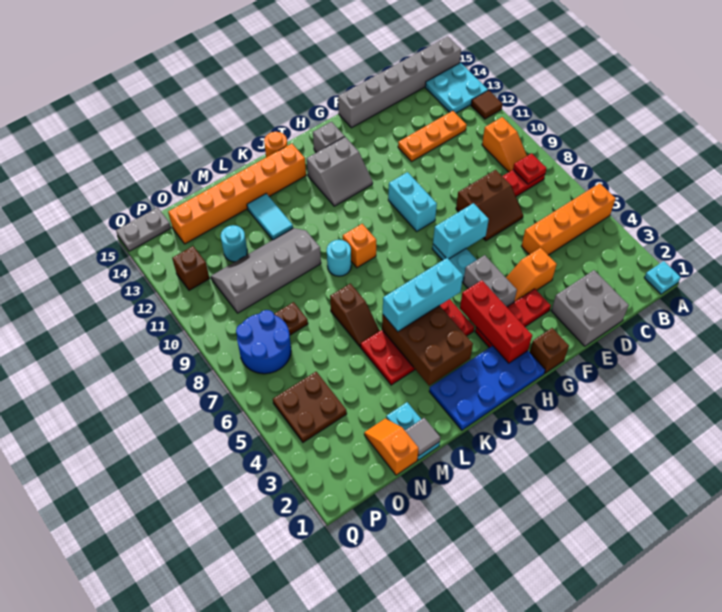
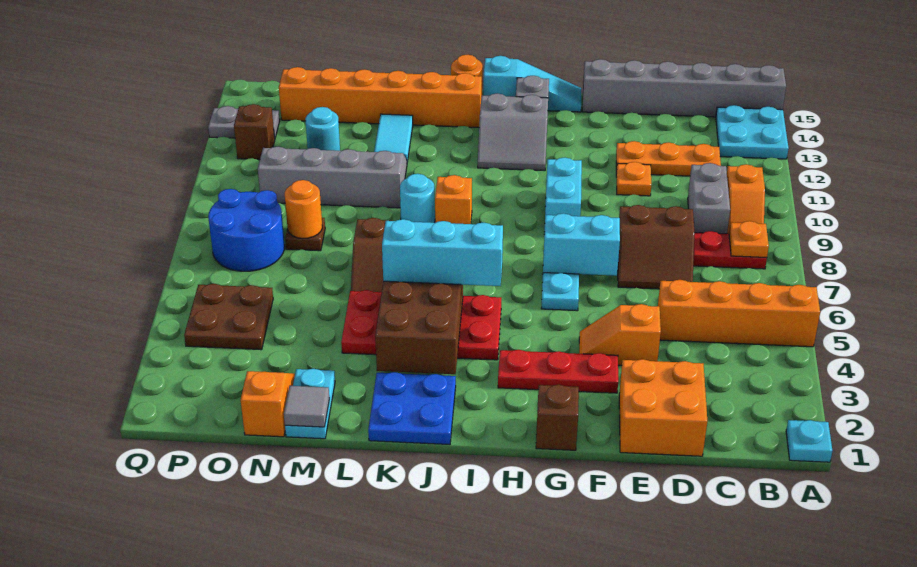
brown 1x1 tile [471,90,502,119] -> none
red 1x1 plate [513,153,546,184] -> orange 1x1 plate [729,221,769,257]
grey 2x2 brick [551,270,629,346] -> orange 2x2 brick [619,359,707,456]
none -> orange 1x1 plate [616,162,651,196]
grey 1x2 brick [463,255,517,307] -> grey 1x2 brick moved to [688,163,730,234]
none -> cyan 1x3 slope [483,56,581,112]
blue 2x4 plate [429,346,545,430] -> blue 2x2 plate [368,372,456,445]
red 1x3 brick [460,280,532,363] -> none
none -> orange 1x1 round brick [285,180,322,239]
grey 1x2 plate [116,207,171,251] -> grey 1x2 plate moved to [208,106,280,138]

